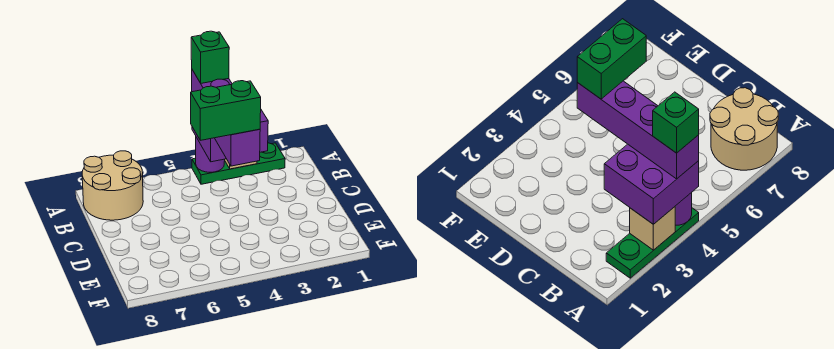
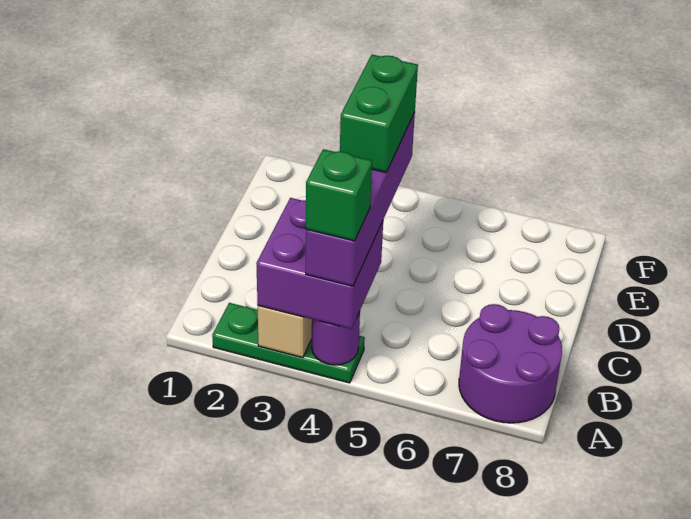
tan 2x2 round brick [82,151,143,220] -> purple 2x2 round brick [459,304,562,423]
green 1x2 brick [191,81,261,140] -> green 1x2 brick turned to [340,55,418,172]

